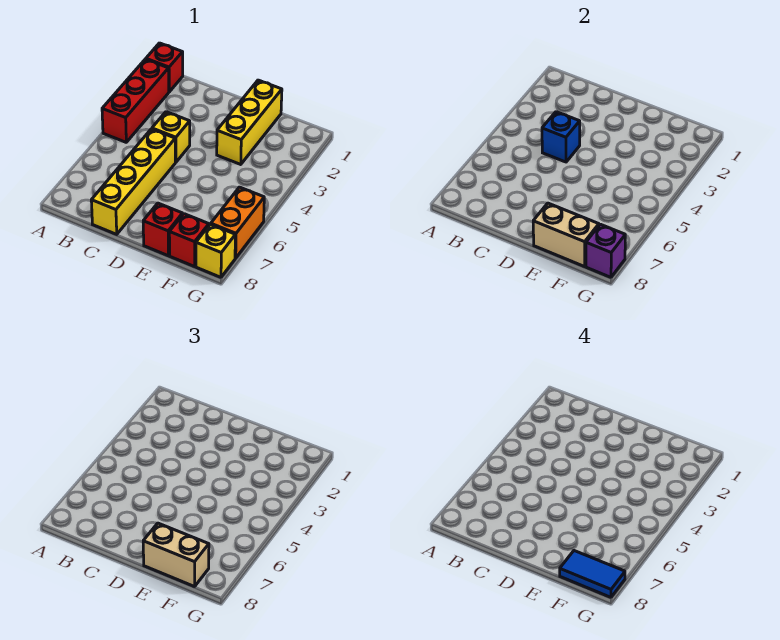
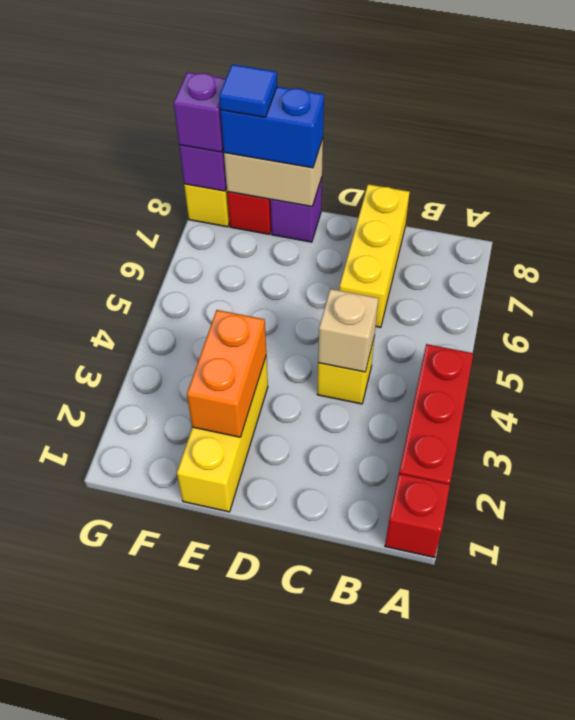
blue 1x1 brick [542,112,580,162] -> tan 1x1 brick [318,289,378,372]
yellow 1x4 brick [91,129,175,234] -> yellow 1x3 brick [339,184,410,327]
red 1x1 brick [143,203,183,256] -> purple 1x1 brick [271,178,322,242]
tan 1x2 brick [143,523,209,587] -> blue 1x2 brick [220,87,324,168]
blue 1x2 tile [560,551,625,597] -> blue 1x1 tile [219,64,277,117]
orange 1x2 brick [211,187,264,258] -> orange 1x2 brick moved to [187,310,266,437]
none -> purple 1x1 brick [174,72,226,152]

